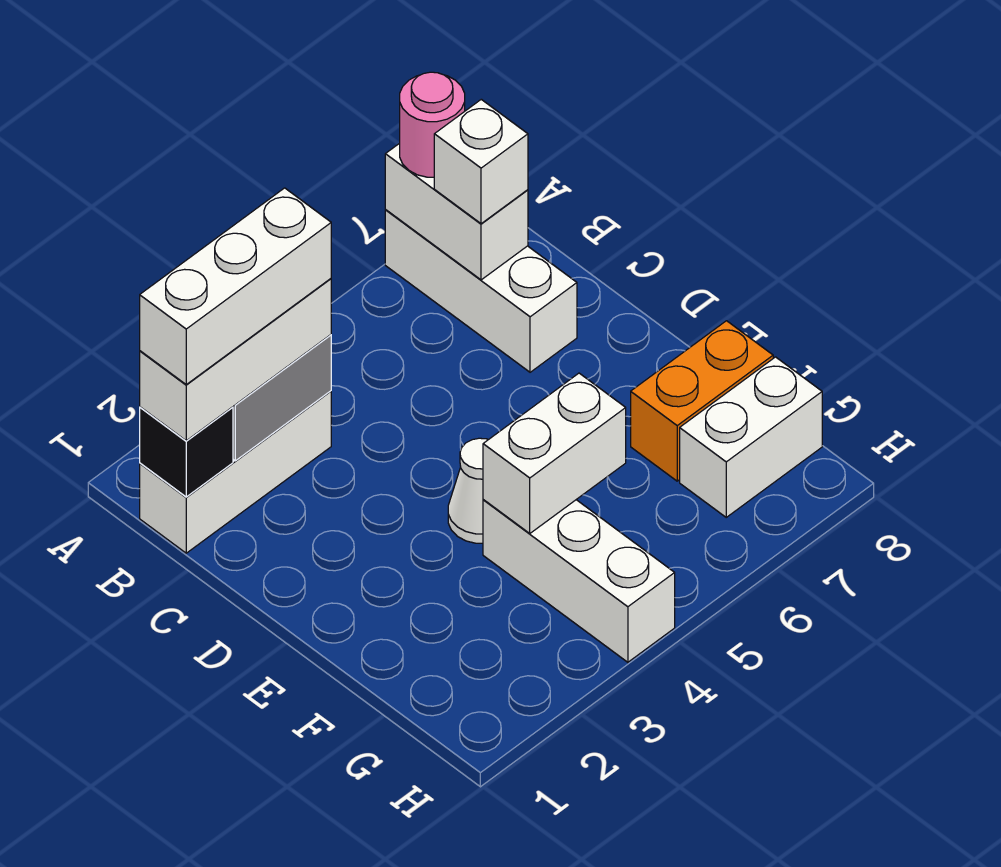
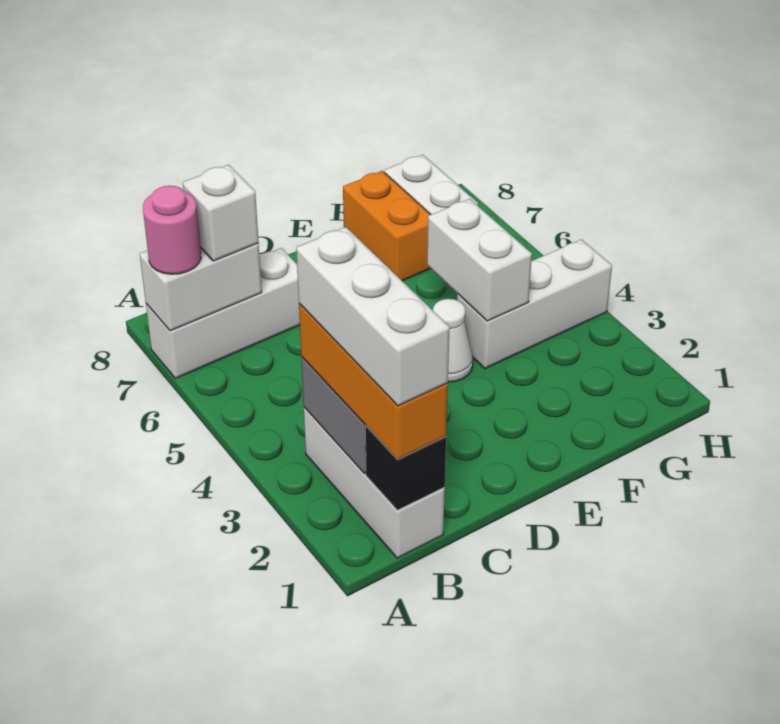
white 1x3 brick [140,279,331,441] -> orange 1x3 brick [299,304,448,459]

